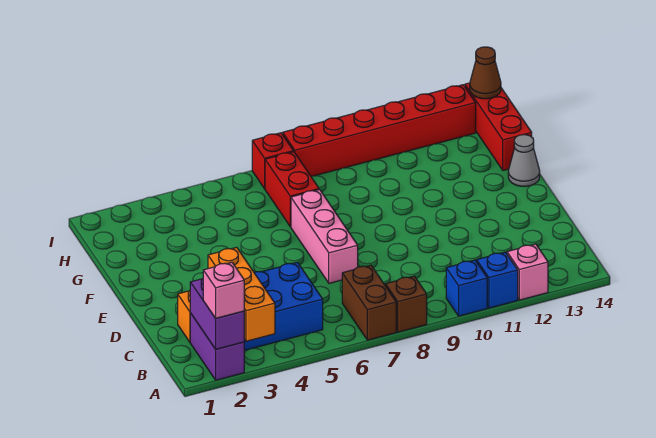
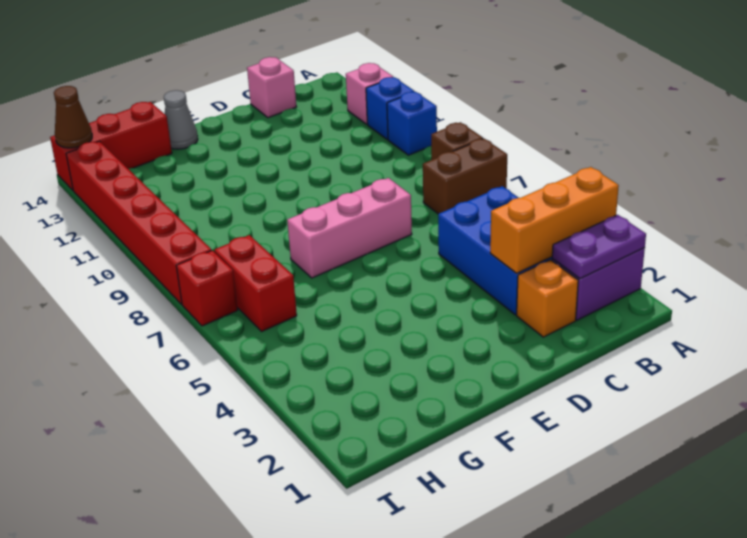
purple 1x2 brick [190,279,244,349] -> purple 1x2 plate [552,215,646,279]
pink 1x1 brick [203,262,244,318] -> pink 1x1 brick moved to [247,57,296,118]
red 1x2 brick [265,152,319,227] -> red 1x2 brick turned to [214,235,297,332]

